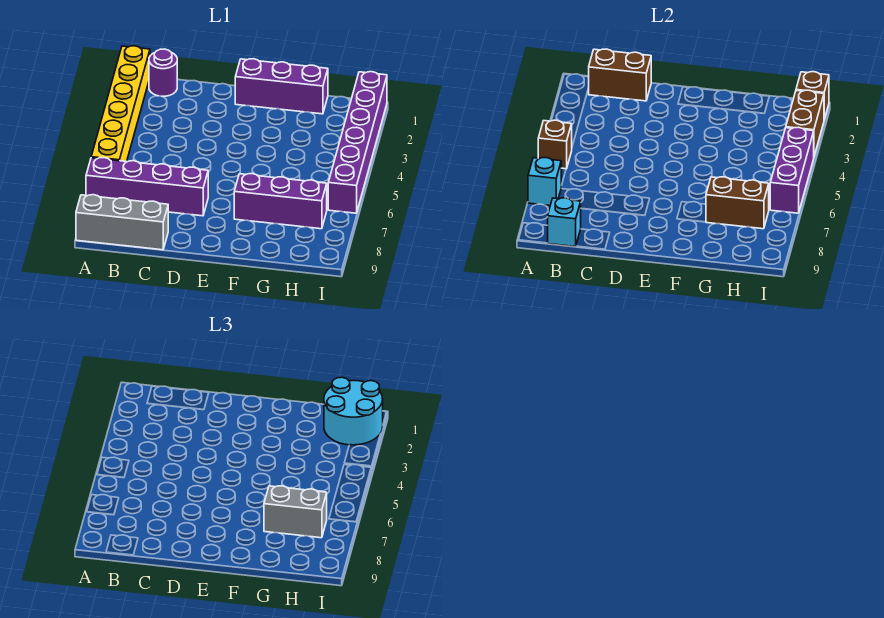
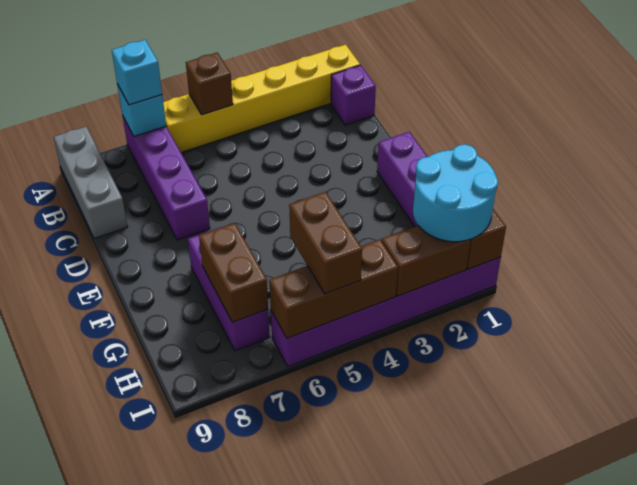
purple 1x1 round brick [149,49,177,96] -> purple 1x1 brick [331,65,376,125]
brown 1x2 brick [589,49,651,101] -> brown 1x2 brick moved to [289,192,362,294]
cyan 1x1 brick [548,198,581,247] -> cyan 1x1 brick moved to [112,40,162,105]
grey 1x2 brick [264,486,327,538] -> none
purple 1x3 brick [770,127,814,213] -> brown 1x3 brick [269,239,398,338]

